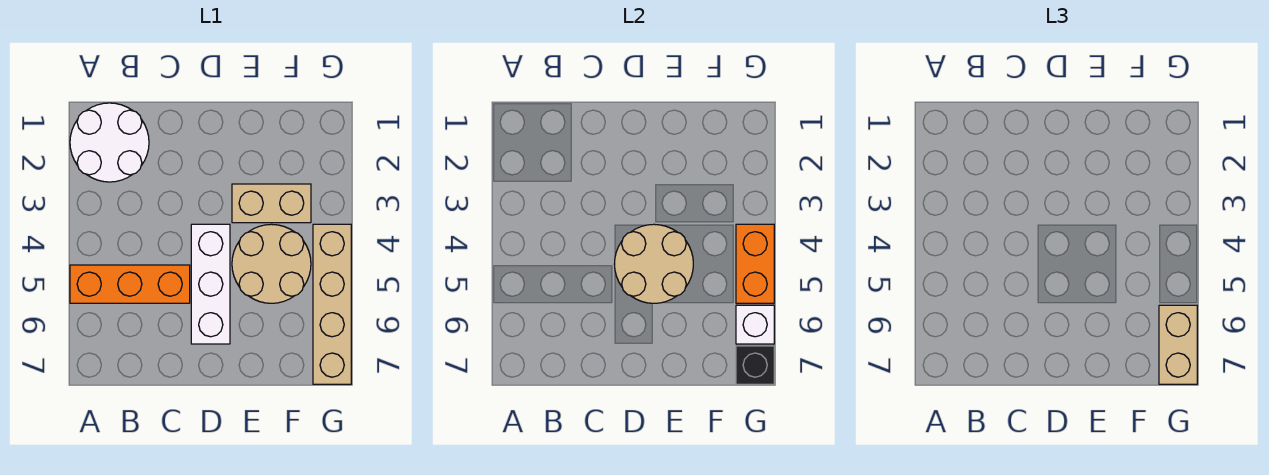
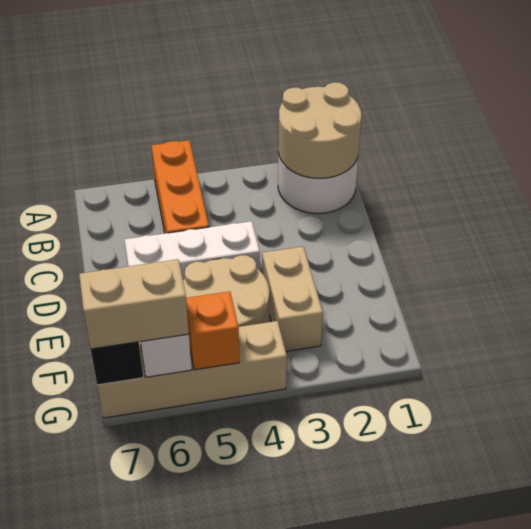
tan 2x2 round brick [615,224,693,303] -> tan 2x2 round brick moved to [278,82,361,178]
orange 1x2 brick [736,224,774,303] -> orange 1x1 brick [186,291,239,370]

